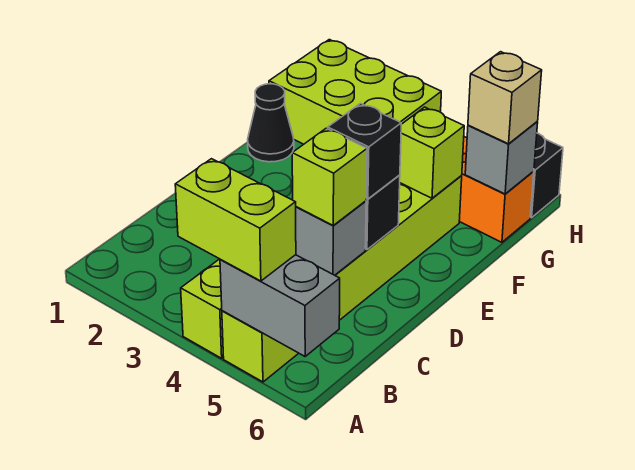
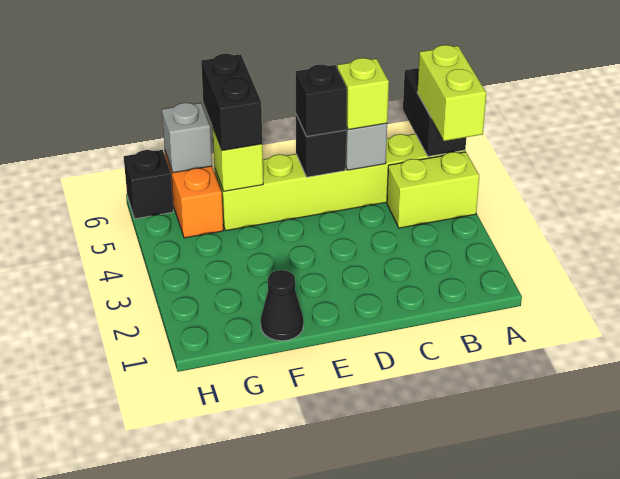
grey 1x2 brick [220,255,340,356] -> black 1x2 brick [403,68,466,156]
none -> black 1x2 brick [201,54,262,151]
lime 2x3 brick [269,40,441,144] -> none
tan 1x1 brick [468,52,542,144] -> none

